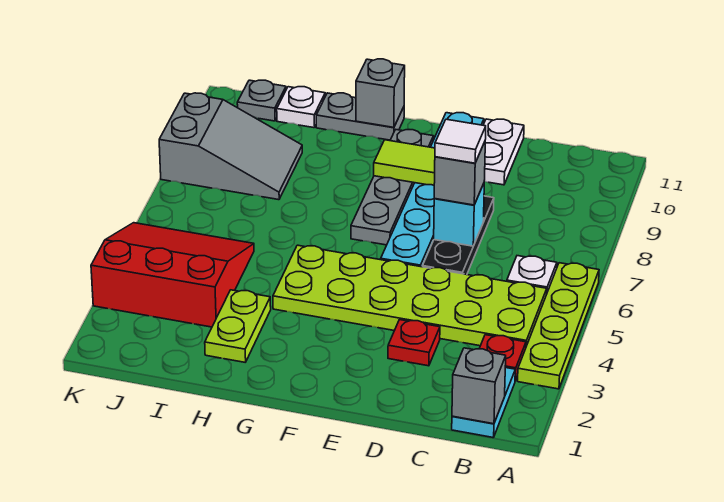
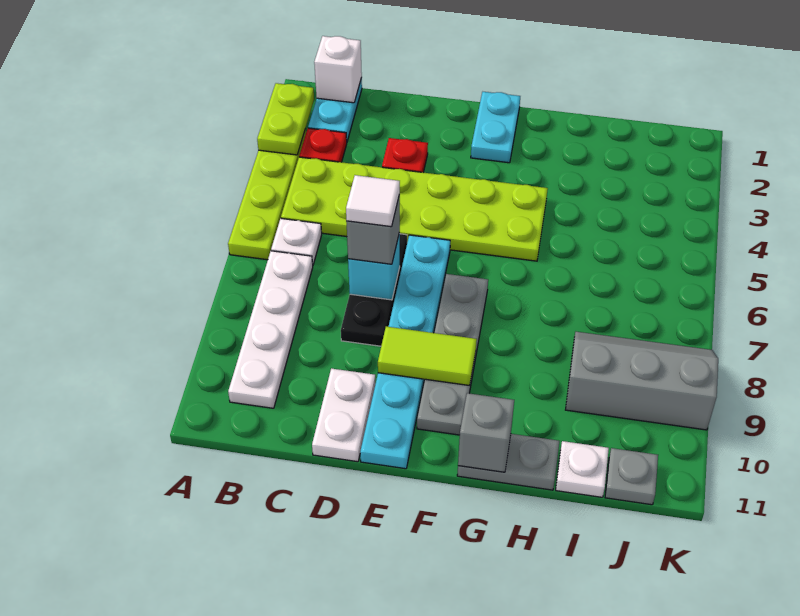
grey 1x1 brick [452,348,506,424] -> white 1x1 brick [314,36,362,103]
none -> white 1x4 plate [228,251,313,408]
none -> cyan 1x2 plate [471,92,520,163]
lime 1x2 plate [205,290,271,362] -> lime 1x2 plate moved to [257,83,314,155]
red 3x3 slope [91,223,254,327] -> none
grey 2x3 slope [159,93,302,200] -> grey 2x3 slope turned to [566,332,718,430]

